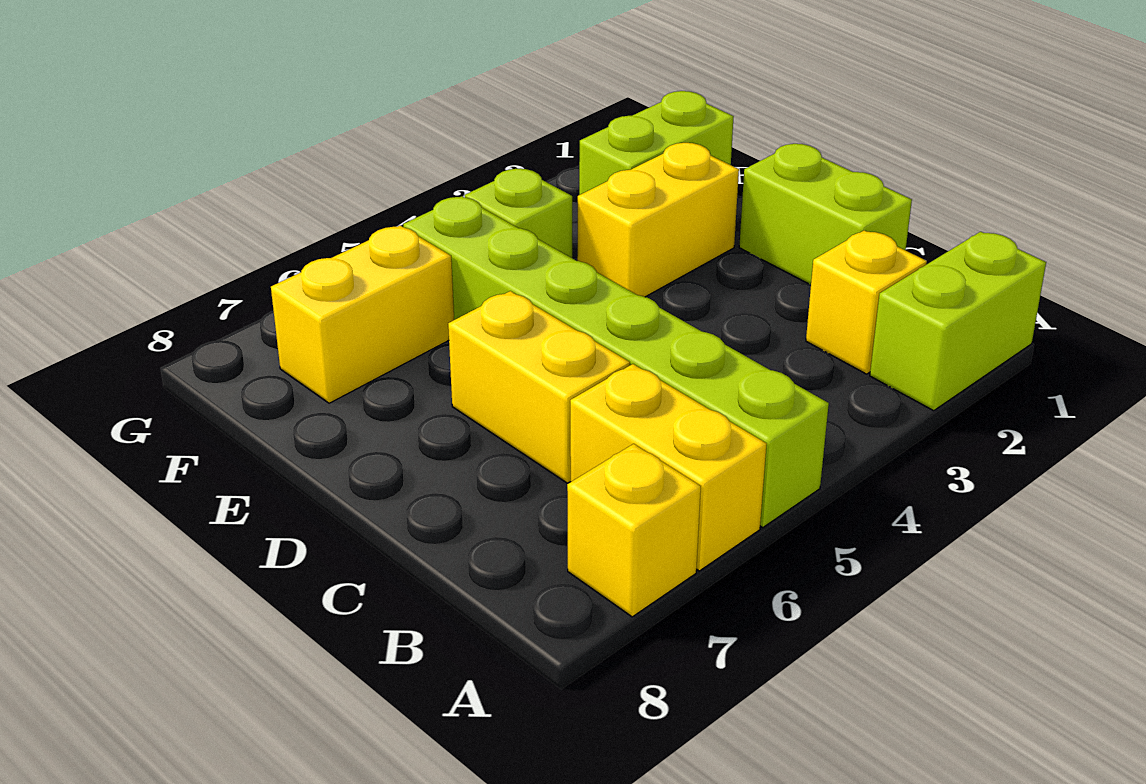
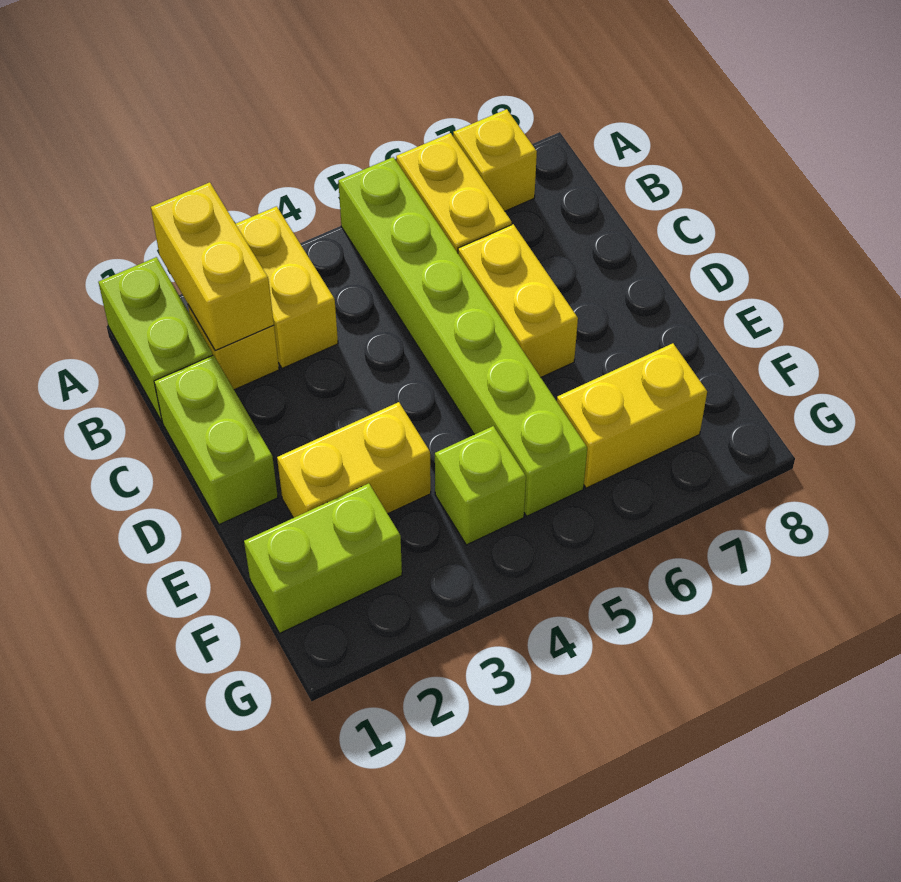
lime 1x2 brick [870,232,1046,411] -> lime 1x2 brick turned to [99,257,213,421]
none -> yellow 1x2 brick [151,182,274,351]
none -> yellow 1x2 brick [236,206,338,368]

